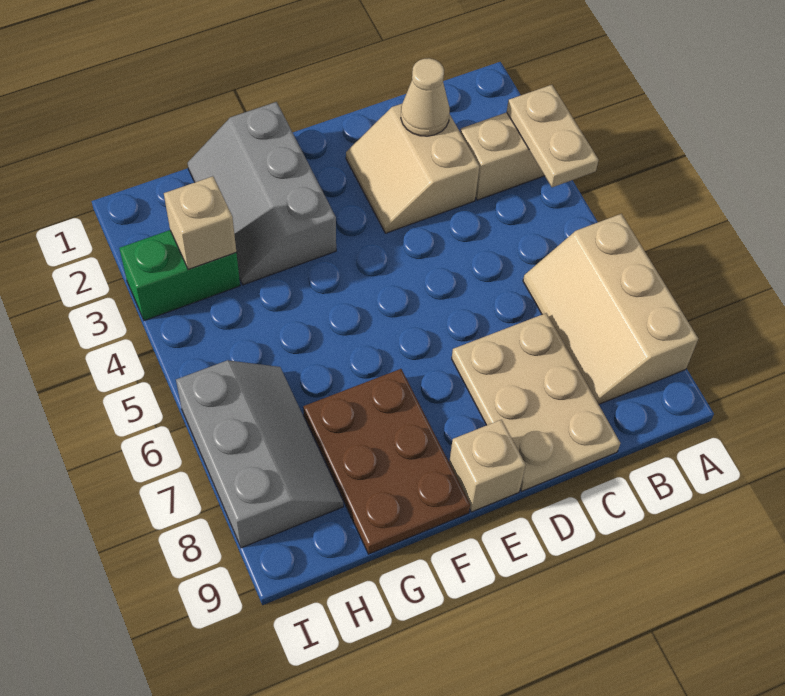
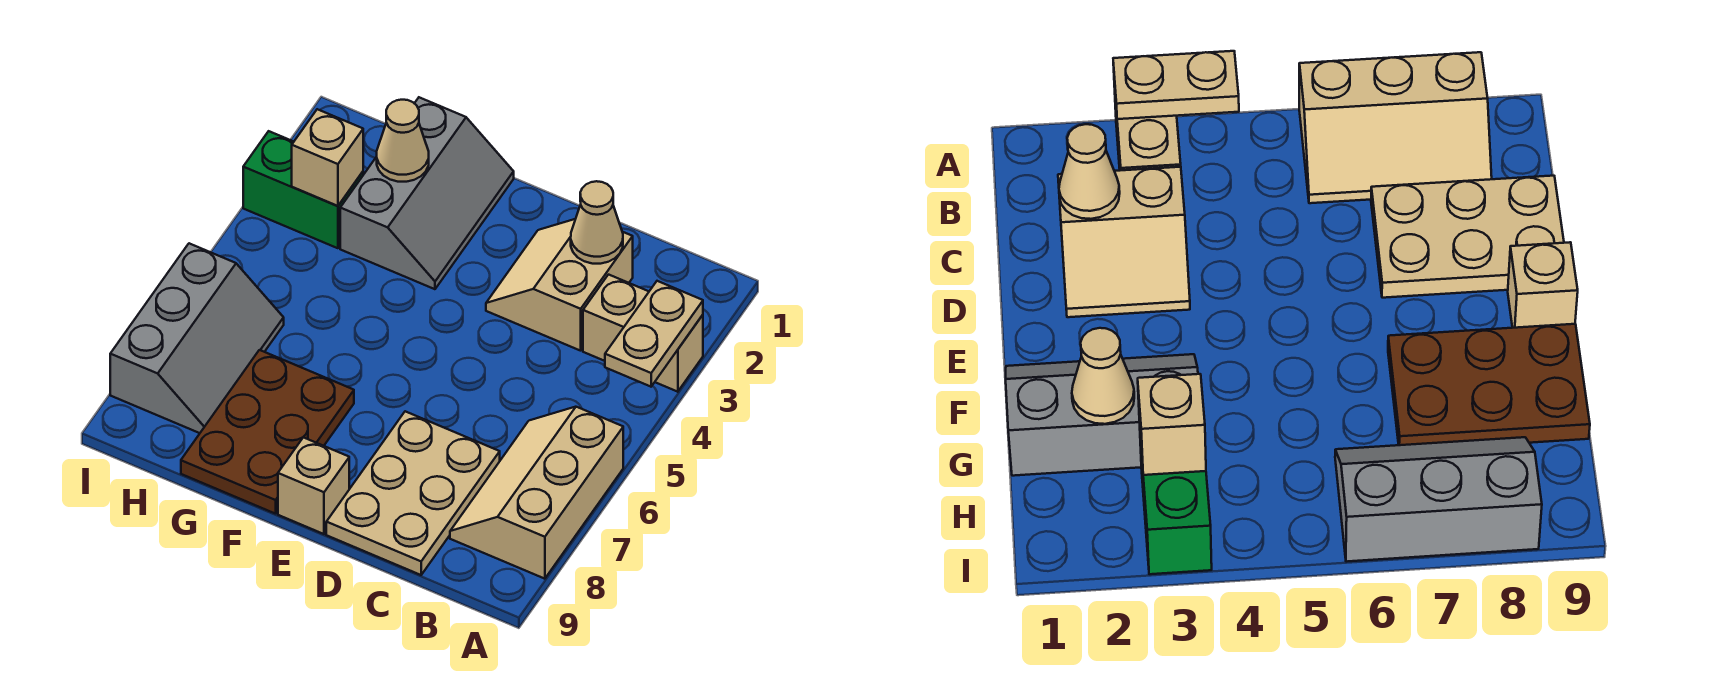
grey 2x3 slope [188,102,336,285] -> grey 2x3 slope turned to [340,97,514,289]
none -> tan 1x1 cone [377,100,429,182]

